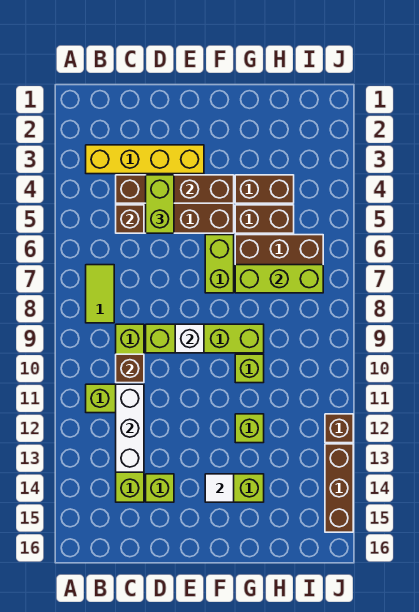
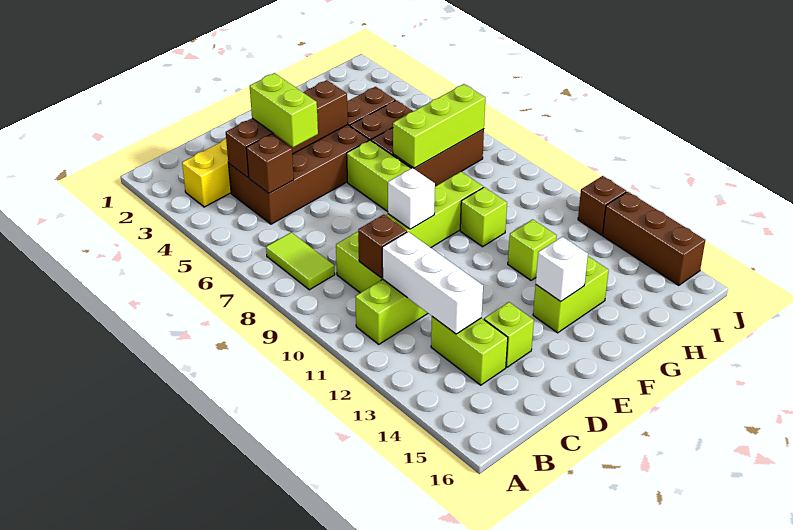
white 1x1 tile [205,474,234,502] -> white 1x1 brick [536,237,588,302]

